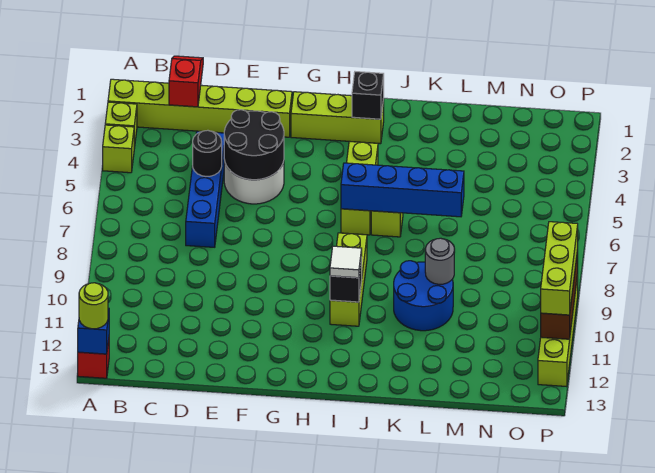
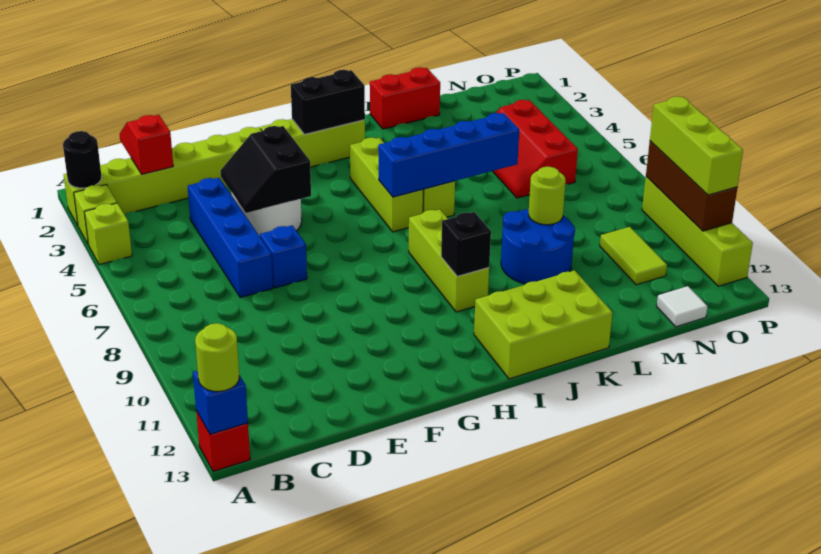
black 1x1 round brick [193,130,222,176] -> black 1x1 round brick moved to [63,131,102,188]
black 2x2 round brick [224,110,284,180] -> black 2x2 slope [220,126,311,213]
none -> blue 1x1 brick [260,226,307,288]
black 1x1 brick [352,72,384,119] -> black 1x2 brick [291,70,365,134]
white 1x1 tile [330,246,362,278] -> white 1x1 tile moved to [657,286,708,327]
none -> lime 2x3 brick [474,270,613,379]
none -> red 1x2 brick [370,67,440,129]
grey 1x1 round brick [425,238,454,284] -> lime 1x1 round brick [529,167,566,225]
none -> red 2x3 slope [493,100,578,198]
none -> lime 1x2 tile [600,227,667,285]

